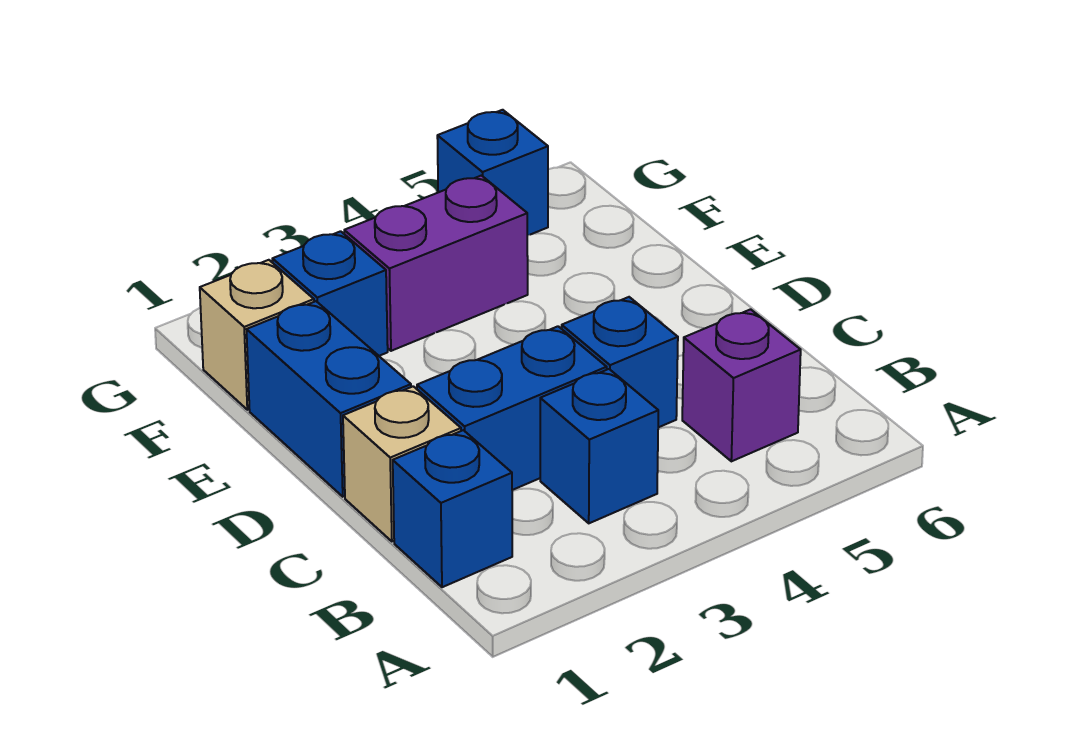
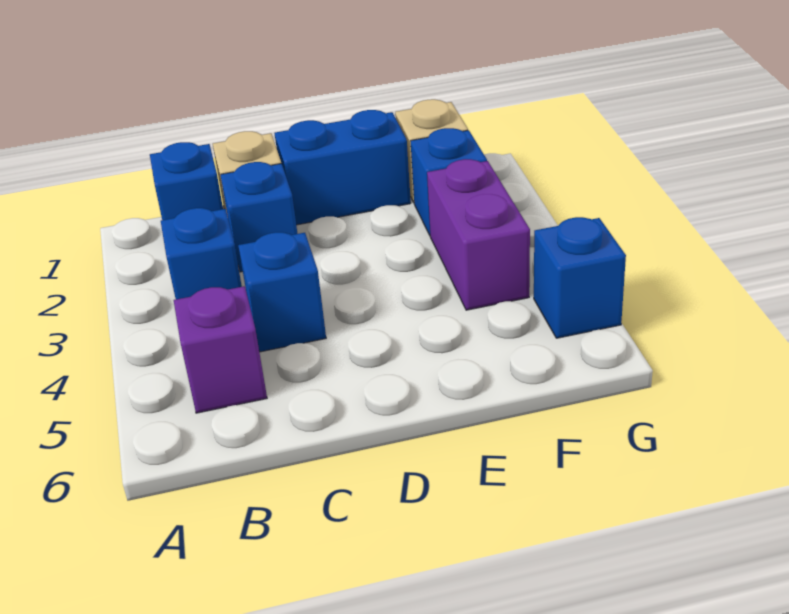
blue 1x2 brick [417,326,607,490] -> blue 1x1 brick [220,162,298,272]

